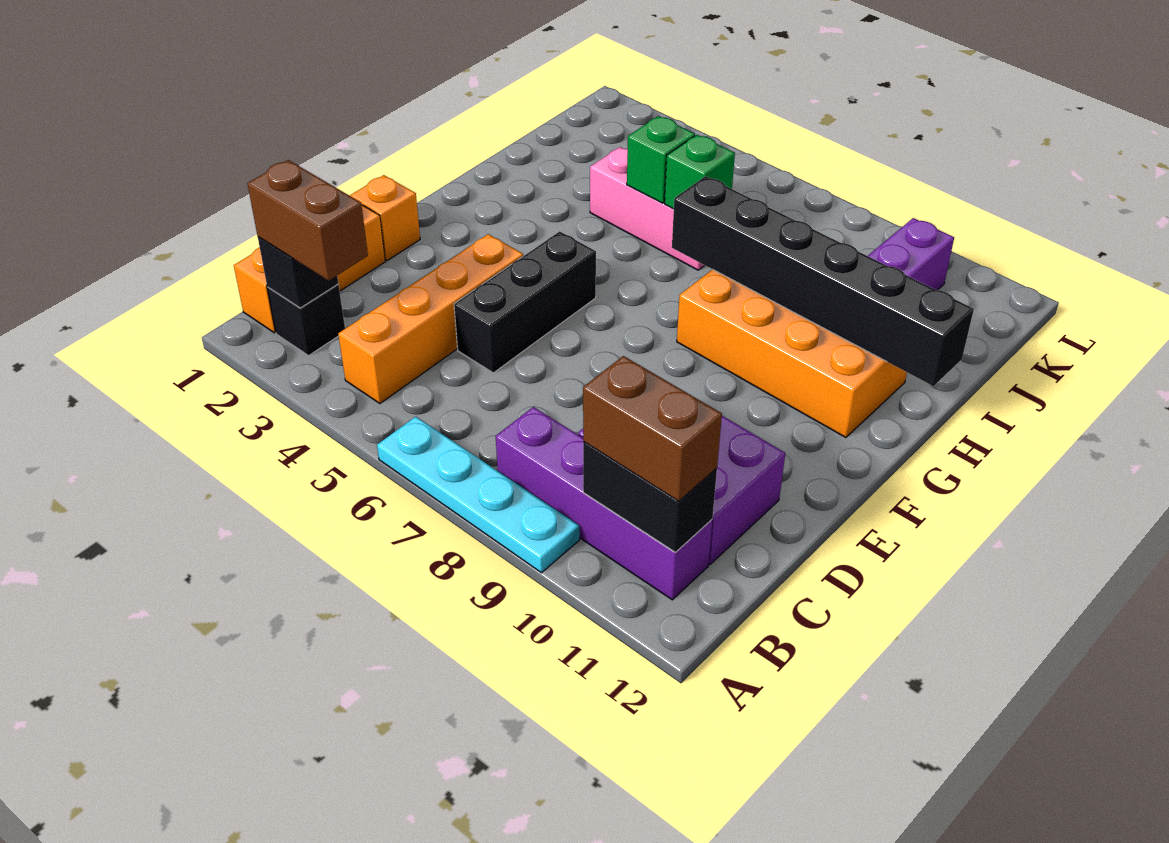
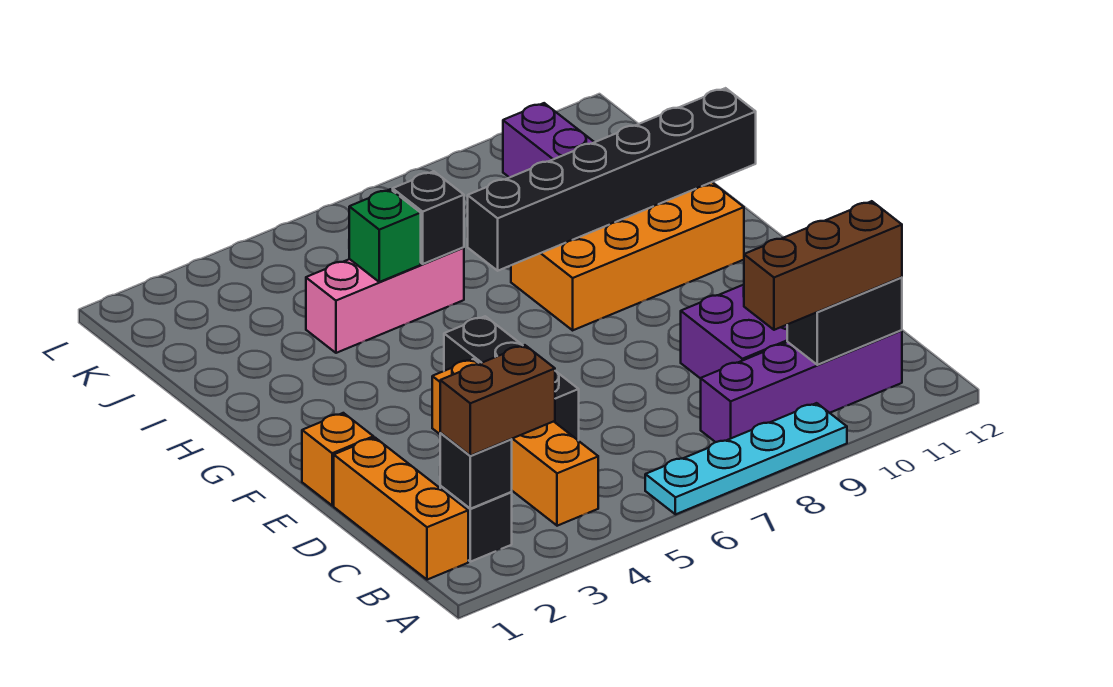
brown 1x2 brick [583,356,722,501] -> brown 1x3 brick [744,201,902,330]
green 1x1 brick [665,135,735,209] -> black 1x1 brick [393,171,464,264]

